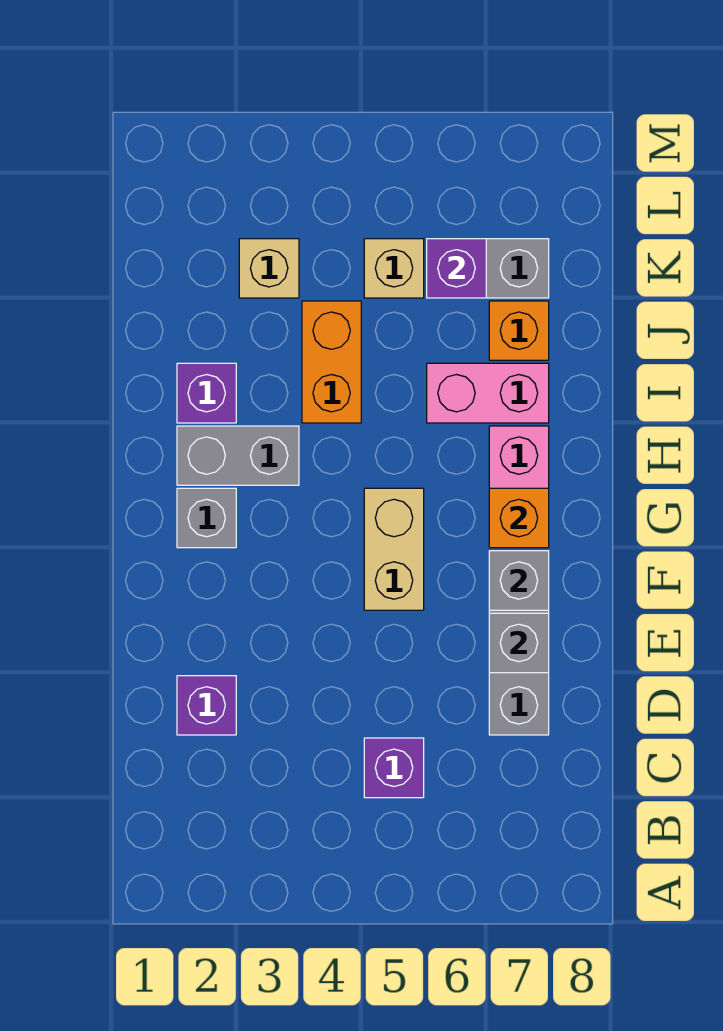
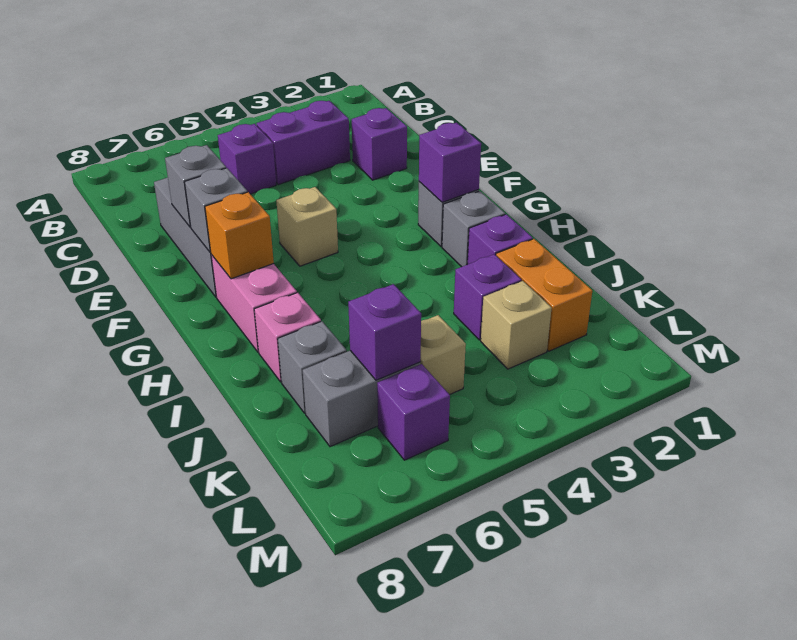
none -> purple 1x2 brick [257,101,350,185]
tan 1x2 brick [364,488,424,610] -> tan 1x1 brick [276,187,338,266]
none -> purple 1x1 brick [419,123,481,202]
grey 1x2 brick [177,426,299,485] -> grey 1x1 brick [442,191,505,267]
orange 1x2 brick [302,301,361,423] -> orange 1x2 brick moved to [496,239,592,351]
pink 1x2 brick [427,363,549,423] -> pink 1x1 brick [254,293,321,382]
none -> purple 1x1 brick [454,254,521,340]
orange 1x1 brick [489,301,549,360] -> grey 1x1 brick [278,321,347,413]
none -> purple 1x1 brick [377,364,450,460]

